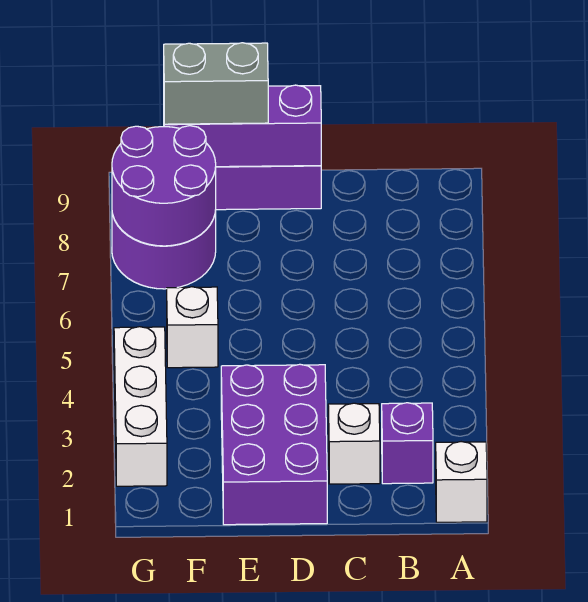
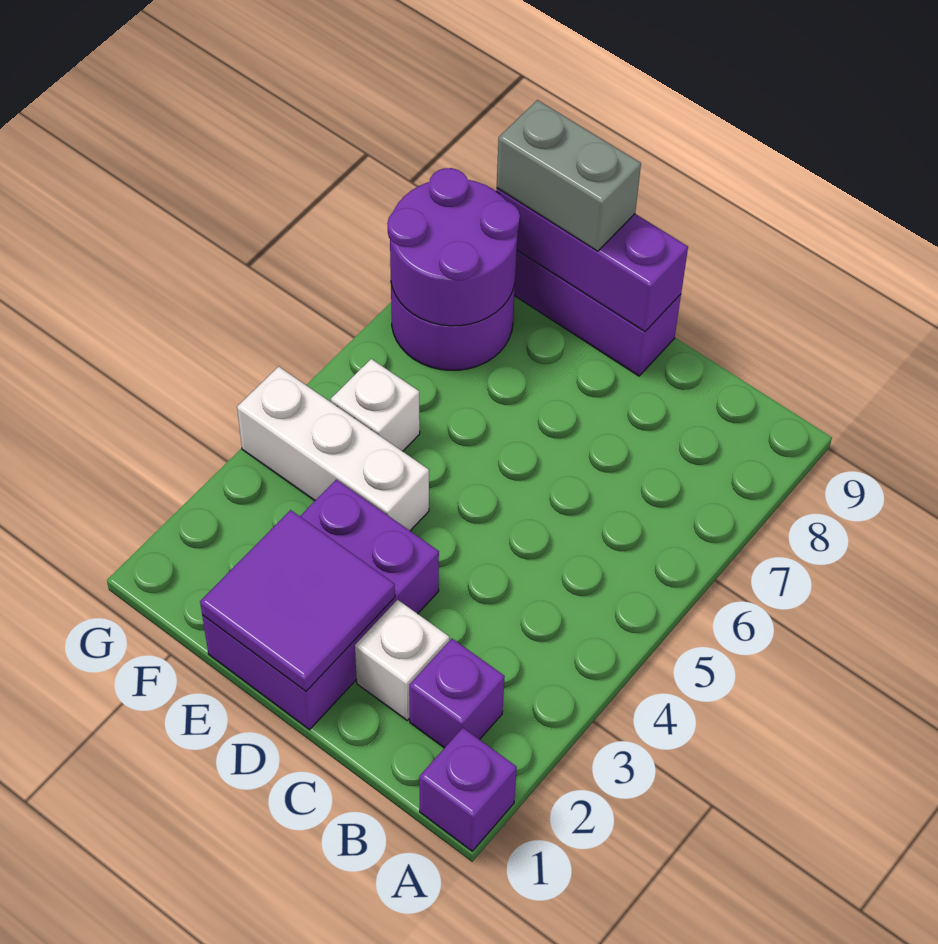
white 1x1 brick [436,442,487,522] -> purple 1x1 brick [419,728,517,851]
none -> purple 2x2 tile [200,510,395,691]
white 1x3 brick [114,327,167,486] -> white 1x3 brick turned to [237,366,429,531]

